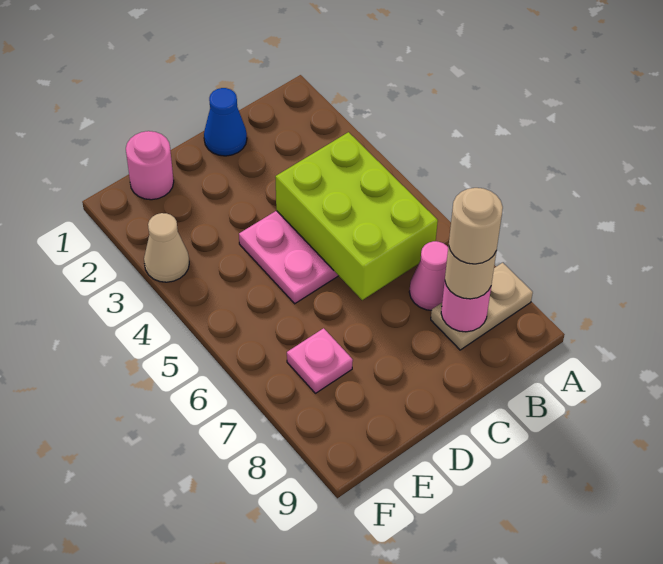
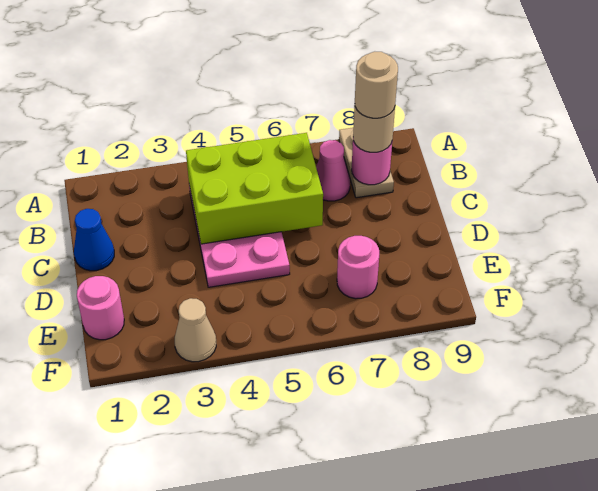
pink 1x1 plate [287,328,353,393] -> pink 1x1 round brick [337,236,379,299]

